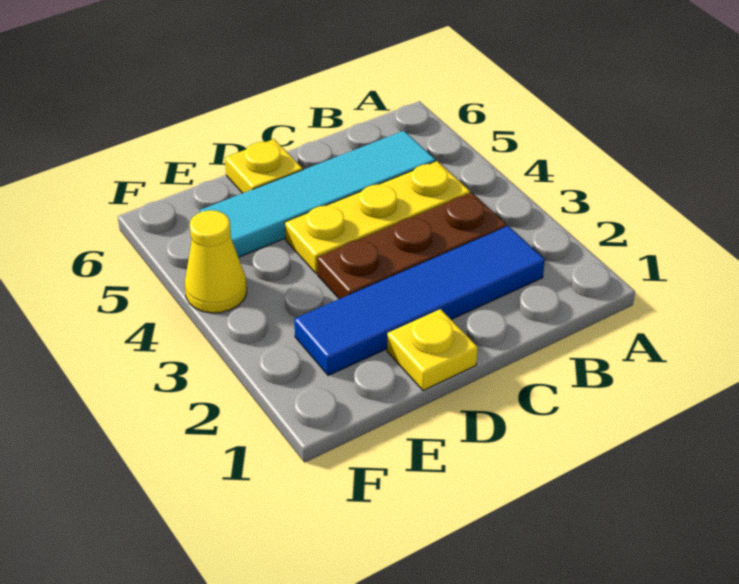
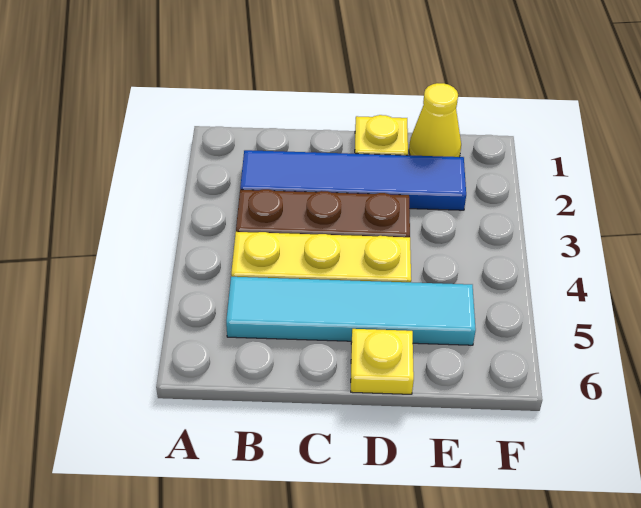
yellow 1x1 cone [185,210,247,313] -> yellow 1x1 cone moved to [409,83,461,157]

